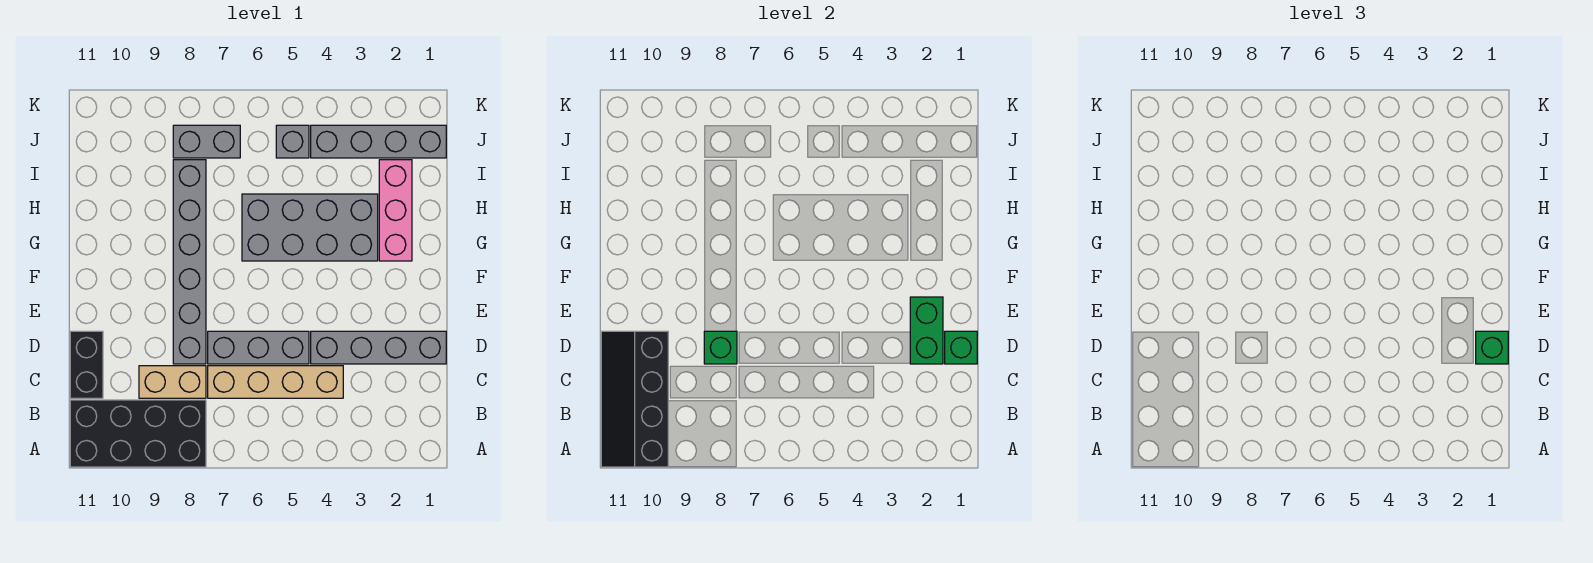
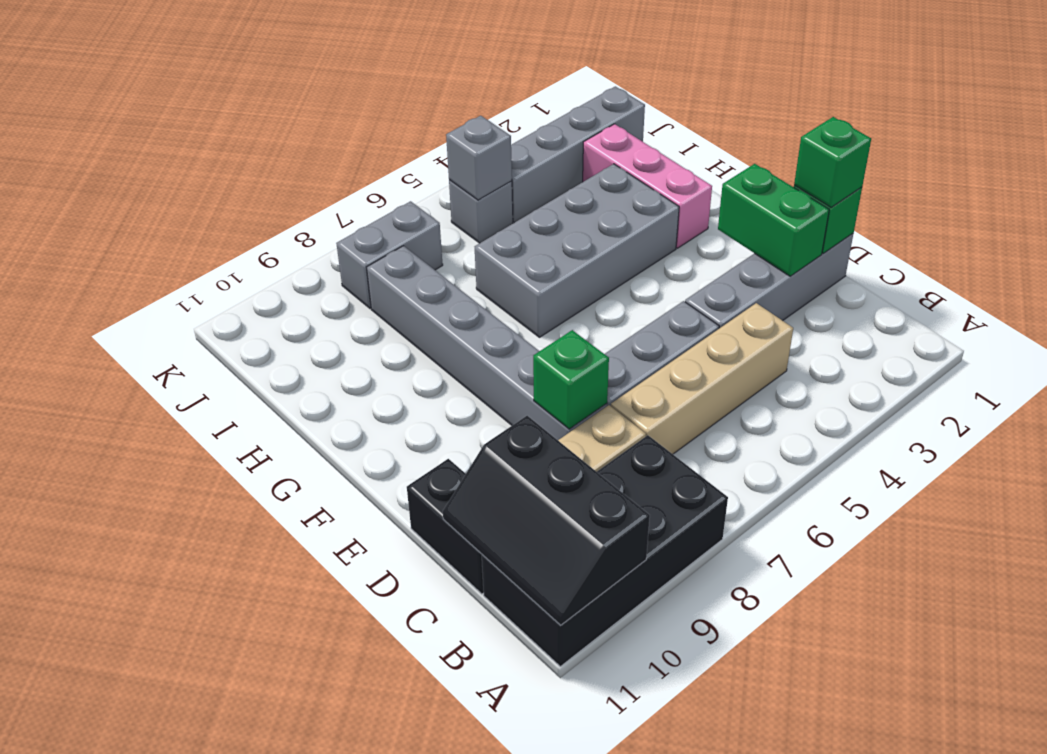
black 2x4 slope [601,331,668,467] -> black 2x3 slope [443,416,650,625]
none -> grey 1x1 brick [446,116,512,200]

